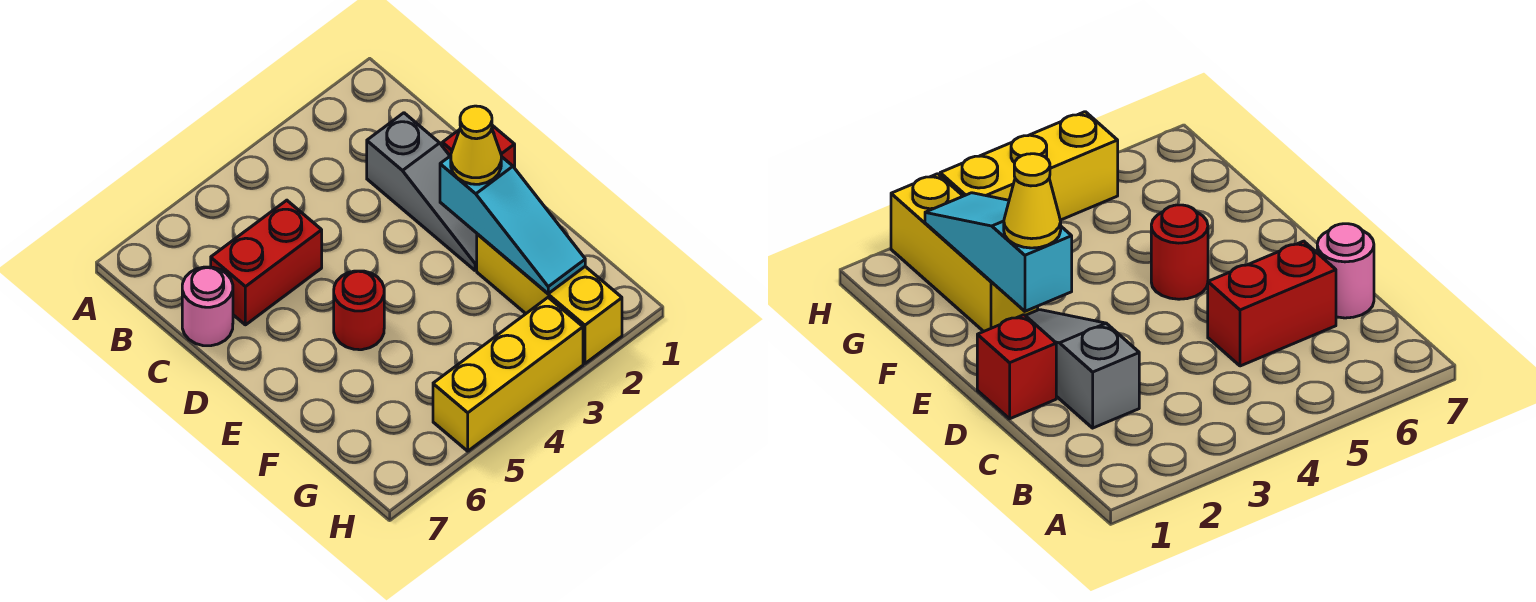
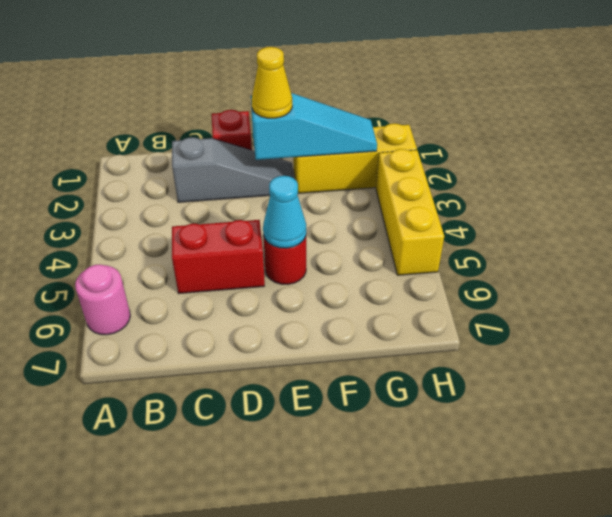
red 1x2 brick [211,200,322,325] -> red 1x2 brick turned to [172,220,265,293]
pink 1x1 round brick [182,267,233,346] -> pink 1x1 round brick moved to [75,264,130,335]
none -> cyan 1x1 cone [263,176,306,248]

